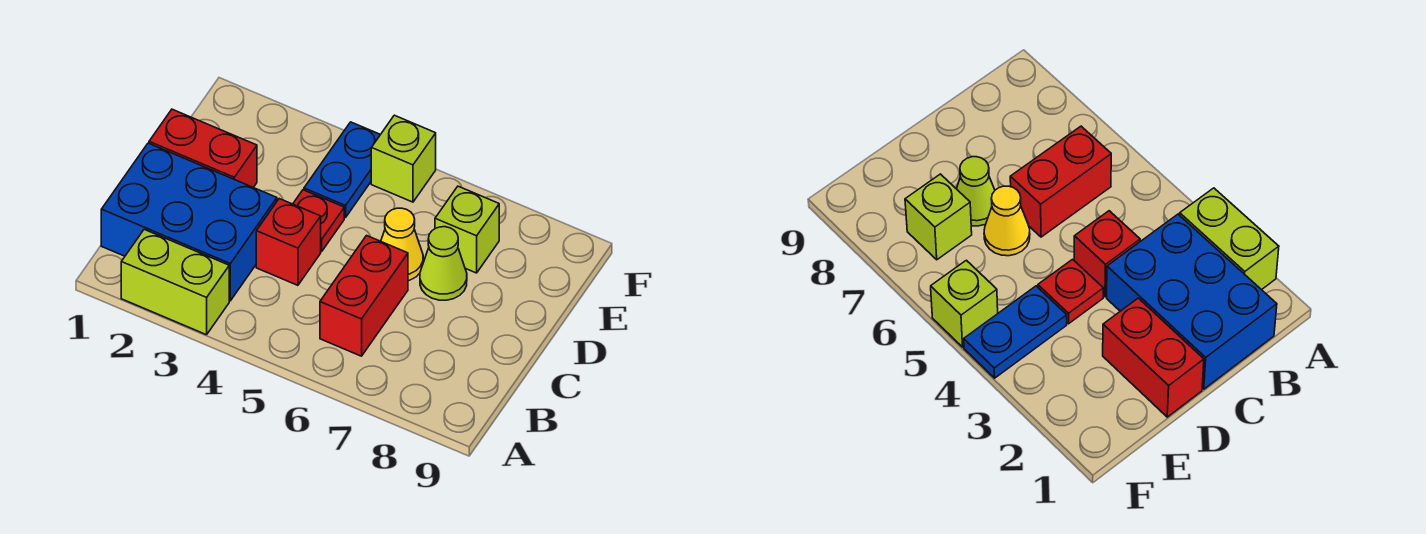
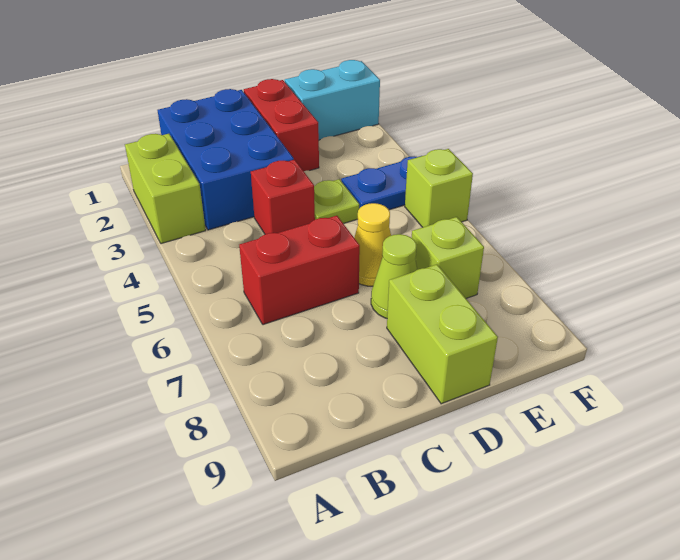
red 1x1 plate [293,190,344,251] -> lime 1x1 plate [314,179,359,224]
none -> lime 1x2 brick [387,264,498,404]
none -> cyan 1x2 brick [285,60,380,140]

